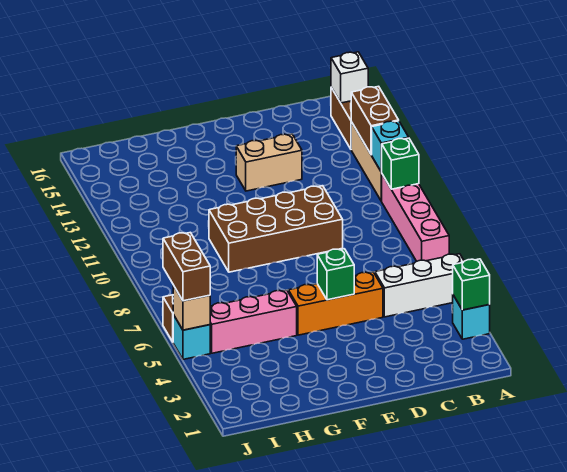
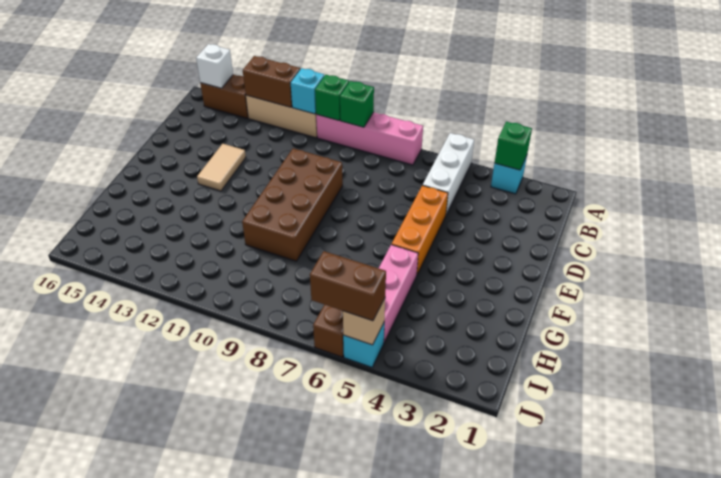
tan 1x2 brick [236,134,302,191] -> tan 1x2 tile [197,144,246,191]
green 1x1 brick [317,249,354,300] -> green 1x1 brick moved to [340,81,374,127]

